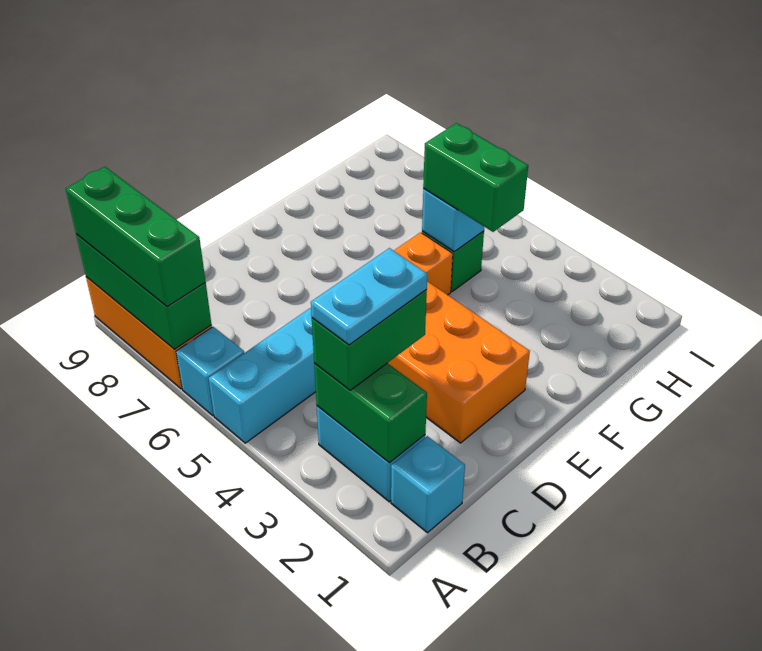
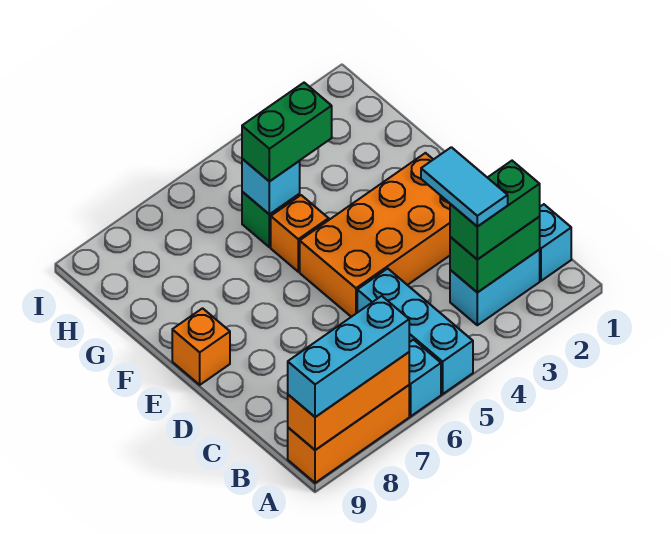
green 1x3 brick [76,234,211,349] -> orange 1x3 brick [288,352,409,450]
green 1x3 brick [66,167,206,307] -> cyan 1x3 brick [288,296,409,417]
green 1x2 brick [312,290,427,390] -> green 1x2 brick turned to [450,161,540,260]
cyan 1x2 plate [311,248,427,345] -> cyan 1x2 tile [421,147,508,227]
none -> orange 1x1 brick [172,308,230,385]

